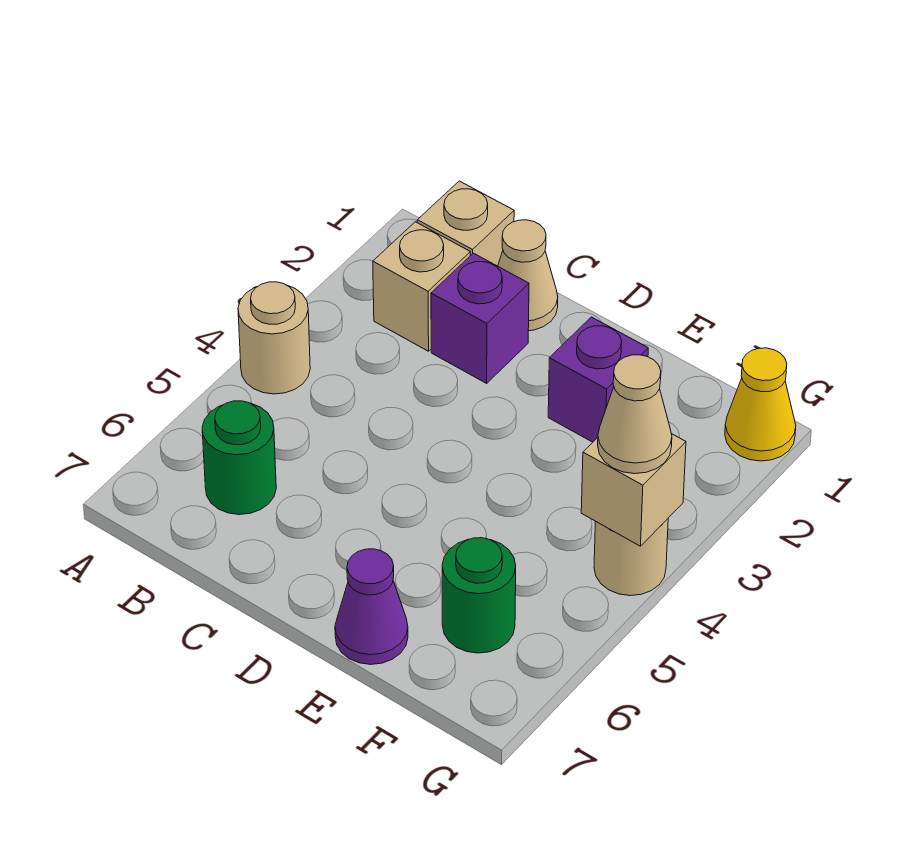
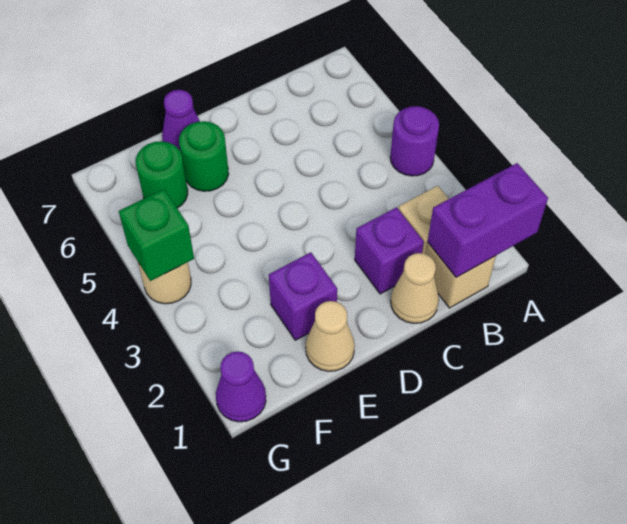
none -> purple 1x2 brick [428,163,548,278]
tan 1x1 round brick [238,282,310,394] -> purple 1x1 round brick [390,106,439,176]
green 1x1 round brick [202,401,276,515] -> green 1x1 round brick moved to [179,121,229,191]
yellow 1x1 cone [725,348,796,461] -> purple 1x1 cone [216,352,266,422]
tan 1x1 brick [581,434,686,546] -> green 1x1 brick [119,189,194,281]
tan 1x1 cone [598,355,672,474] -> tan 1x1 cone moved to [306,301,355,371]

